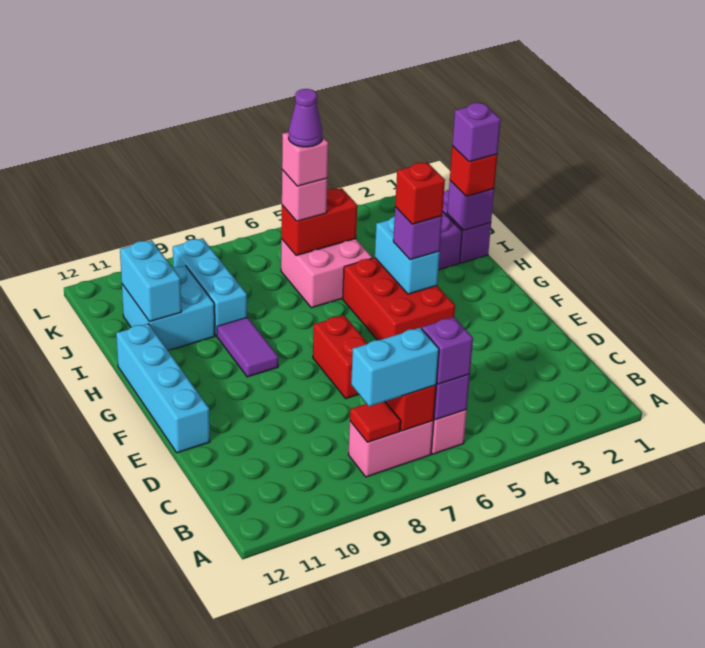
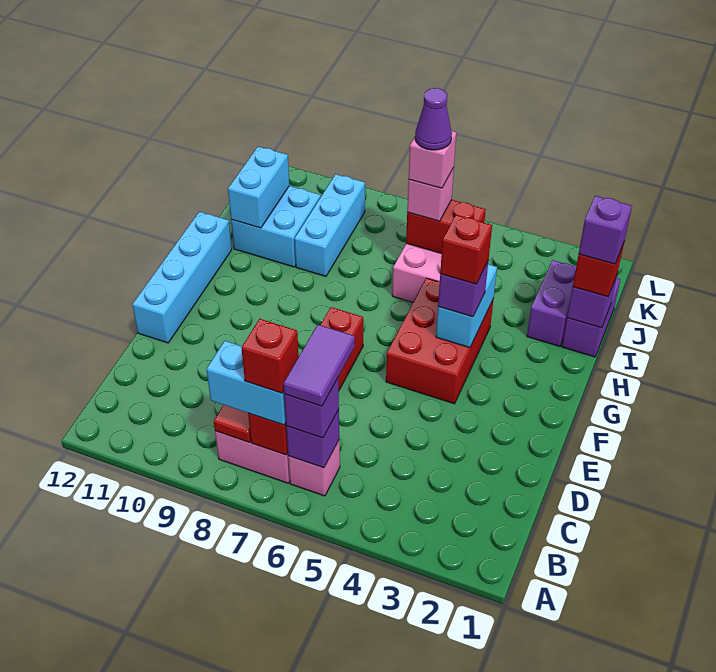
none -> red 1x1 brick [241,319,299,393]
purple 1x2 tile [217,317,278,377] -> purple 1x2 tile moved to [283,325,355,406]

